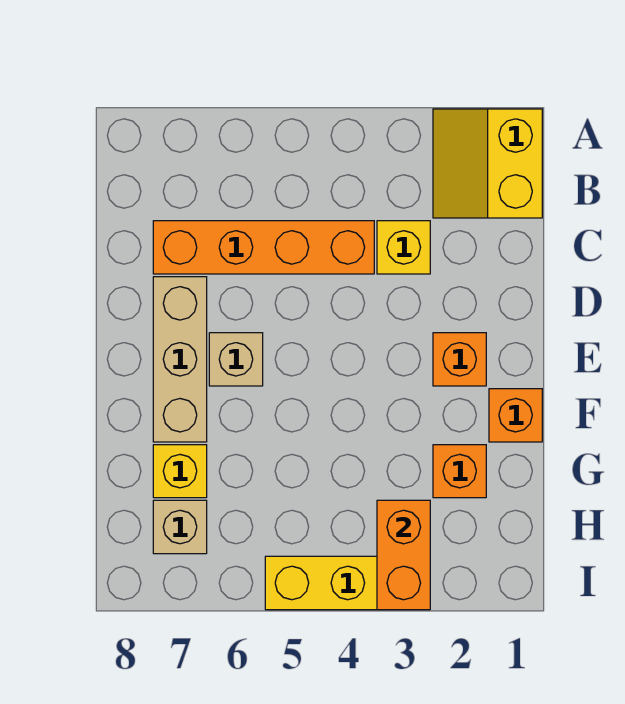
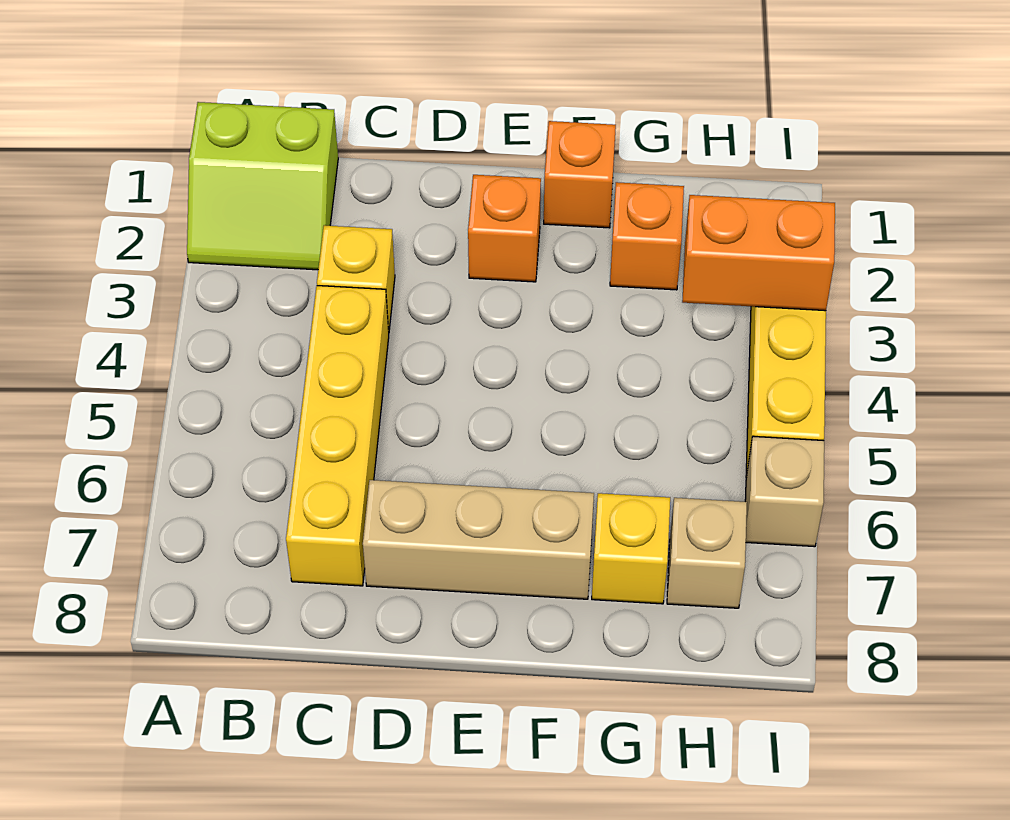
yellow 2x2 slope [433,109,542,218] -> lime 2x2 slope [187,102,338,270]
orange 1x4 brick [153,221,374,274] -> yellow 1x4 brick [286,286,389,586]
tan 1x1 brick [209,333,263,386] -> tan 1x1 brick moved to [745,436,824,547]

